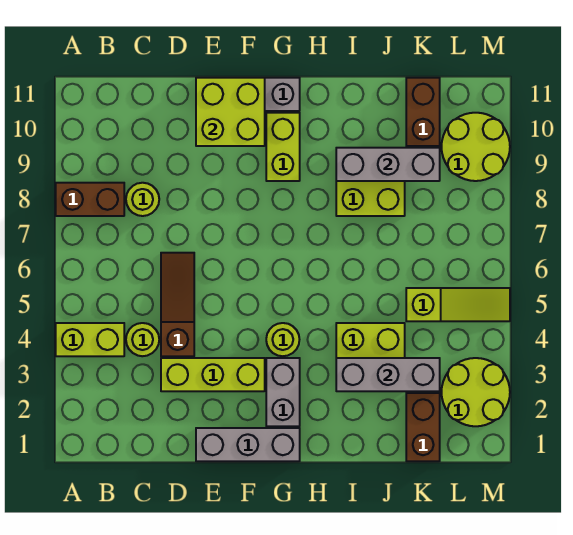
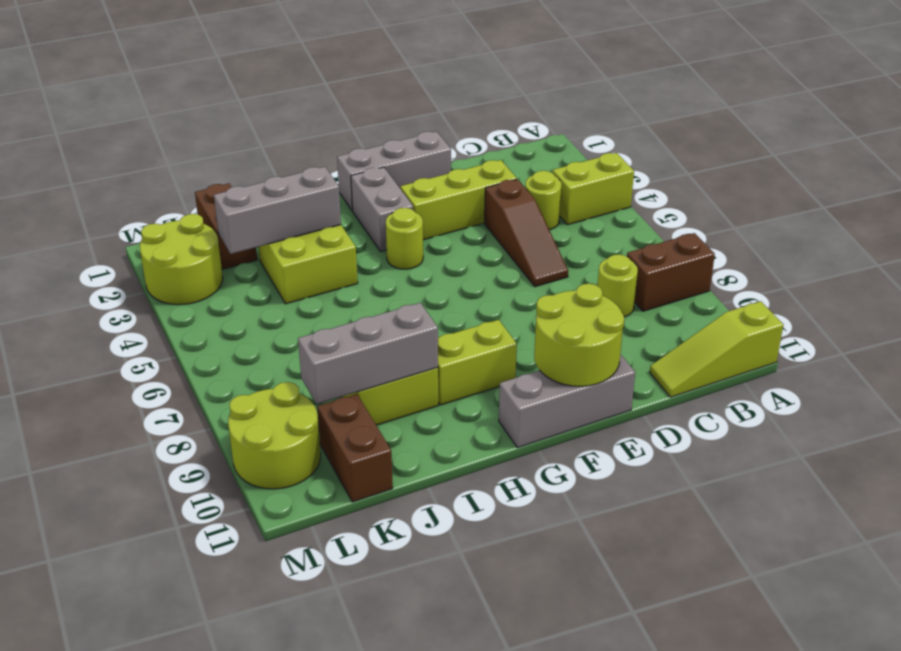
lime 2x2 brick [196,78,265,146] -> lime 2x2 round brick [534,284,624,386]
lime 1x2 brick [266,113,300,181] -> lime 1x2 brick turned to [438,320,517,405]
lime 1x3 slope [406,288,510,321] -> lime 1x3 slope moved to [650,301,783,397]

